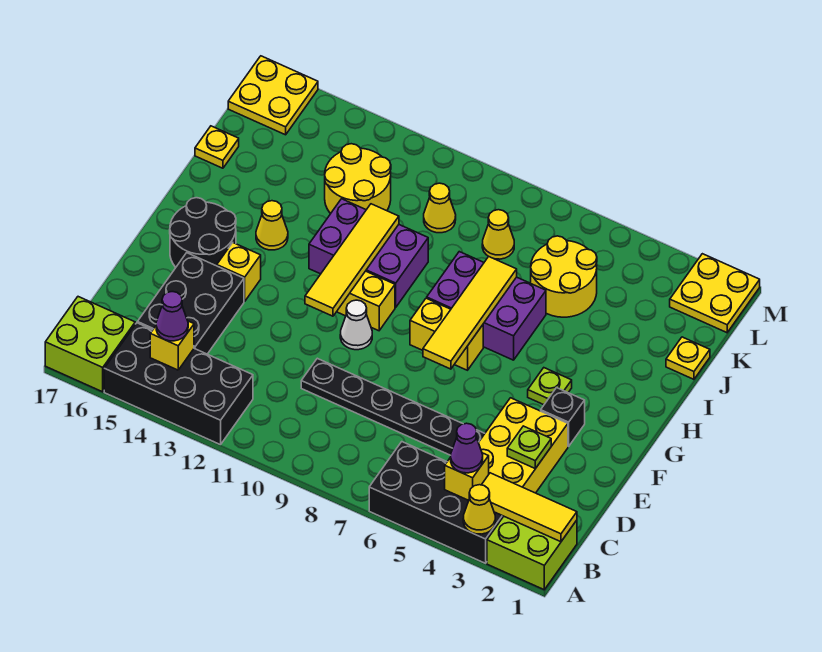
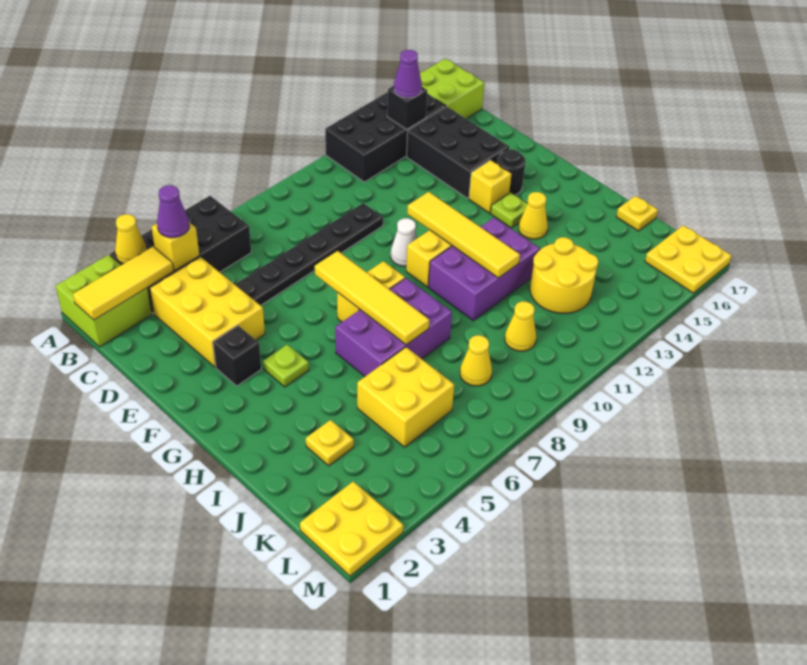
yellow 1x1 brick [150,321,194,370] -> black 1x1 brick [387,86,427,130]
lime 1x1 plate [507,426,551,469] -> lime 1x1 plate moved to [491,193,527,228]
black 2x2 round brick [170,198,236,267] -> black 1x1 round brick [497,149,526,195]
yellow 1x1 plate [666,337,710,379] -> yellow 1x1 plate moved to [306,420,354,466]
yellow 2x2 round brick [531,236,597,317] -> yellow 2x2 brick [357,347,454,447]

